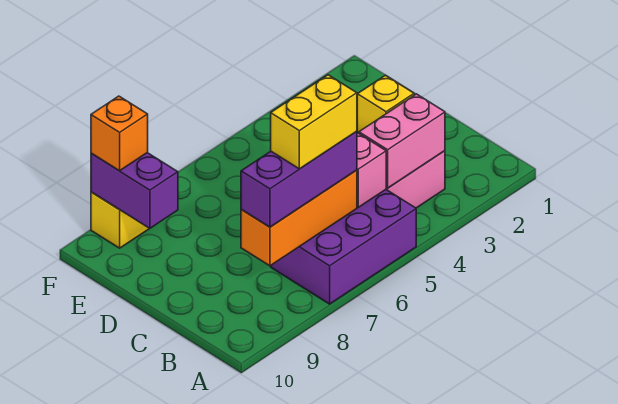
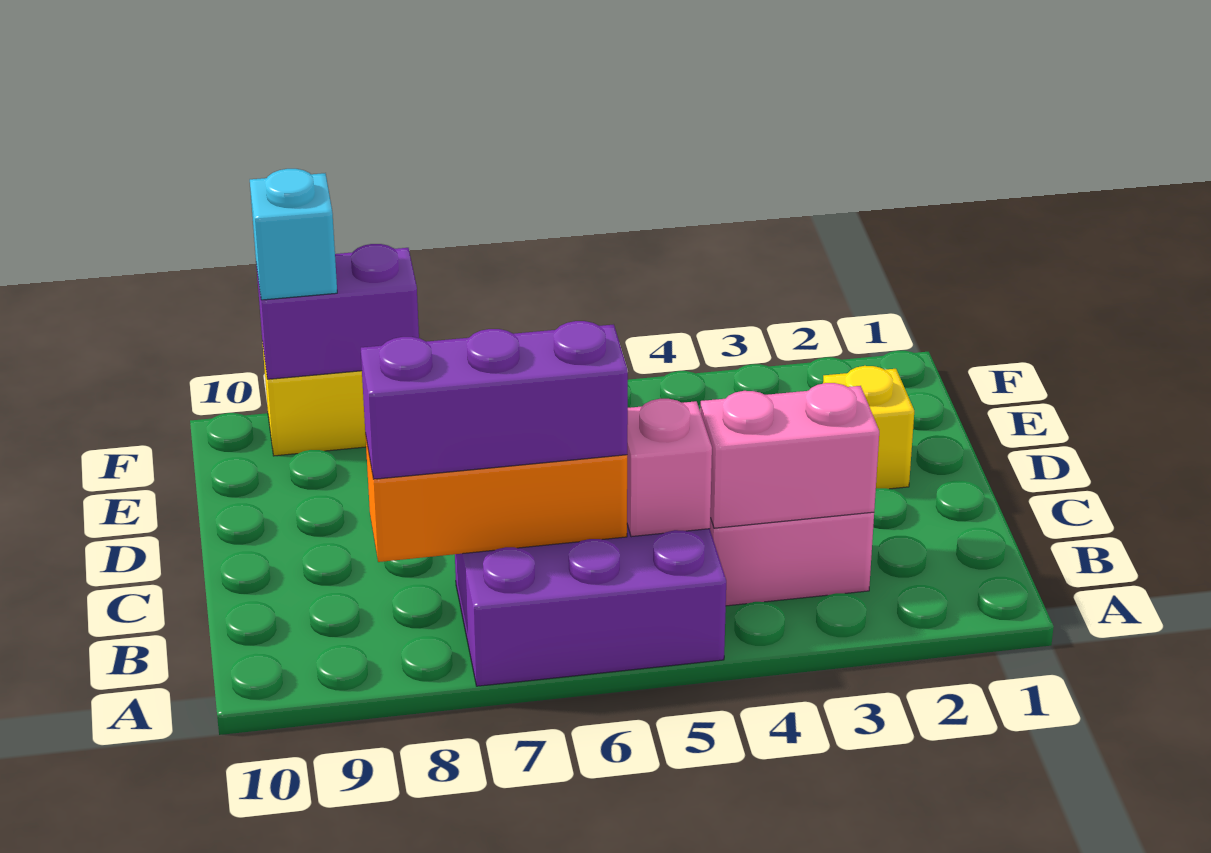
yellow 1x2 brick [271,75,357,169] -> none
purple 1x2 brick [91,153,178,229] -> purple 1x2 brick turned to [256,244,419,379]
orange 1x1 brick [91,96,148,171] -> cyan 1x1 brick [250,169,337,300]

